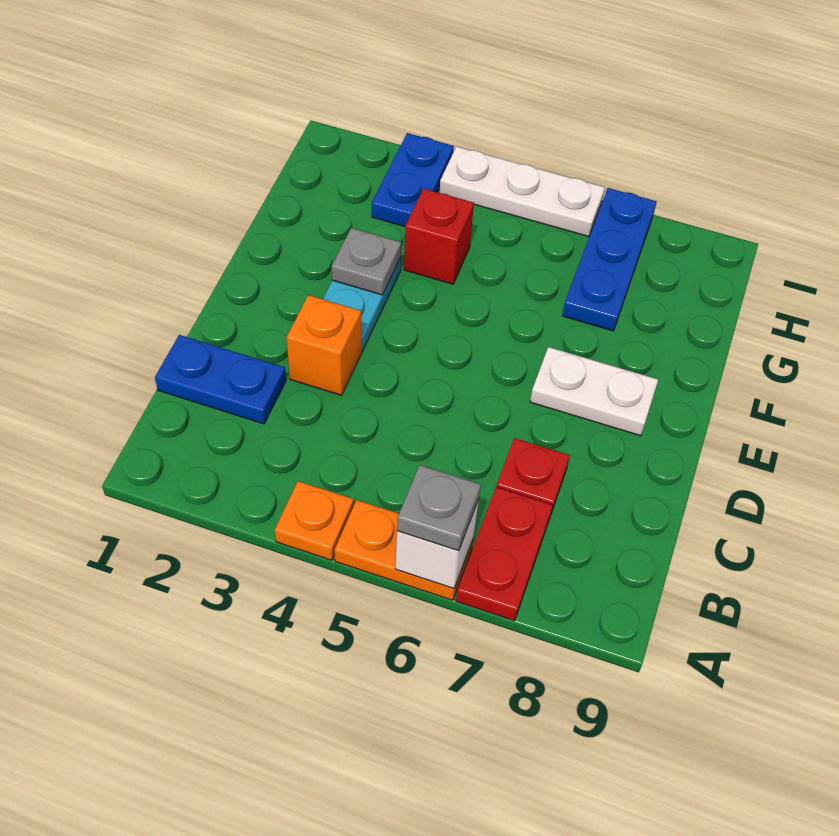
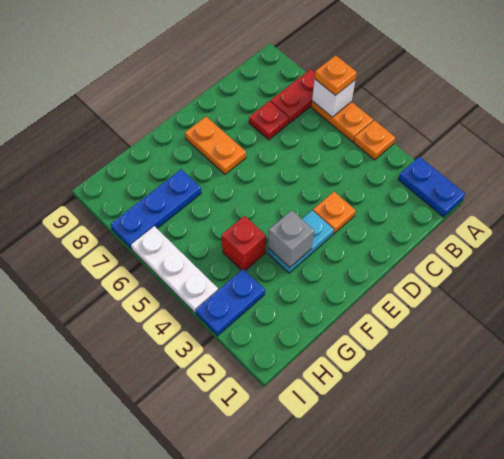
grey 1x1 plate [397,465,481,551] -> orange 1x1 plate [315,55,357,95]
blue 1x2 plate [155,335,286,424] -> blue 1x2 plate moved to [398,157,465,217]
orange 1x1 brick [286,295,362,395] -> orange 1x1 plate [313,192,356,234]
white 1x2 plate [530,347,658,436] -> orange 1x2 plate [185,117,246,174]
grey 1x1 plate [332,228,401,295] -> grey 1x1 brick [268,210,314,268]

